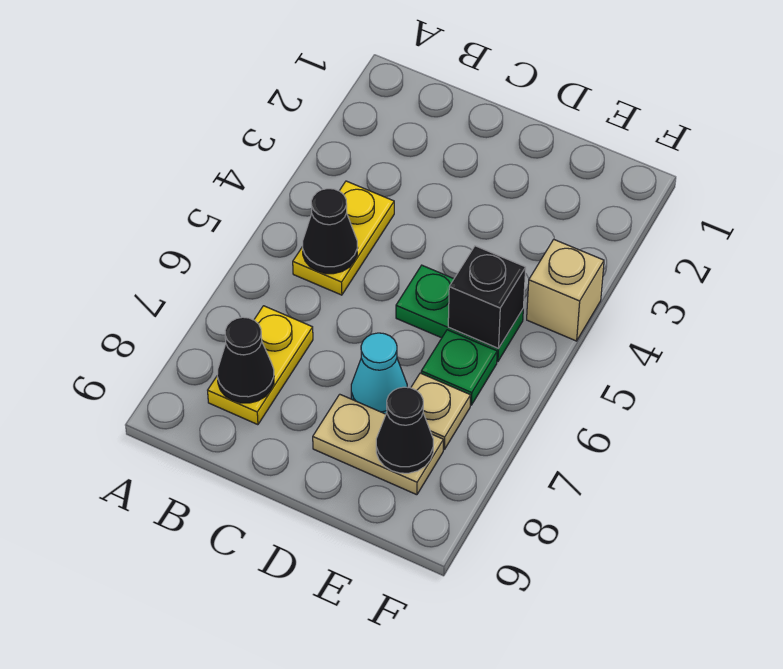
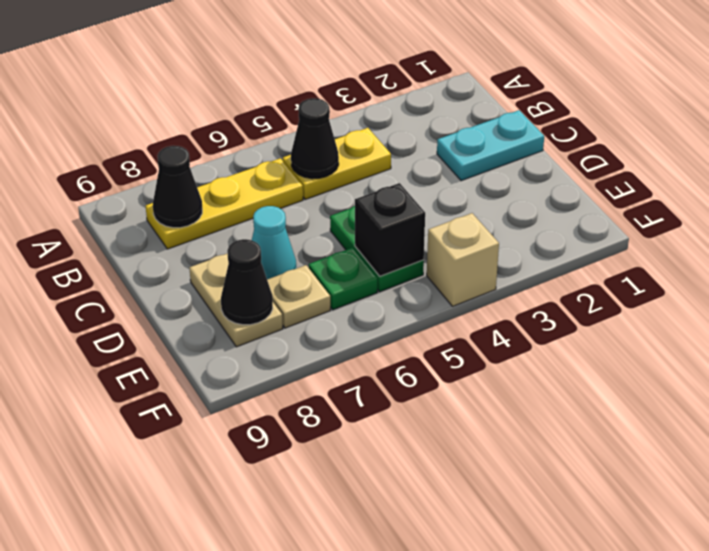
yellow 1x2 plate [208,306,313,425] -> yellow 1x3 plate [146,158,303,249]
none -> cyan 1x2 plate [437,110,544,181]

